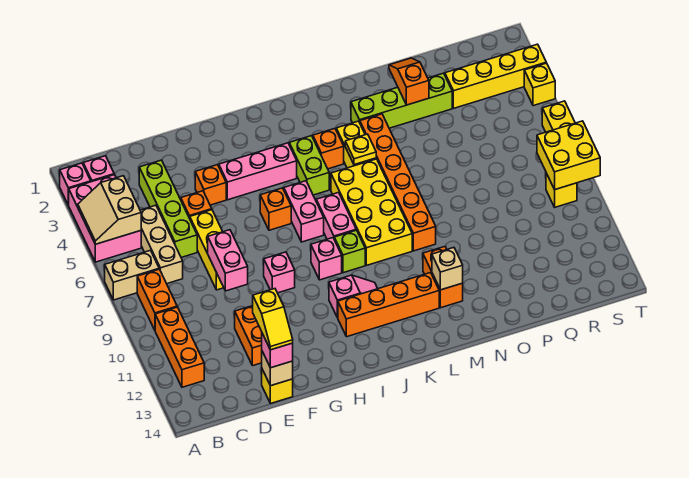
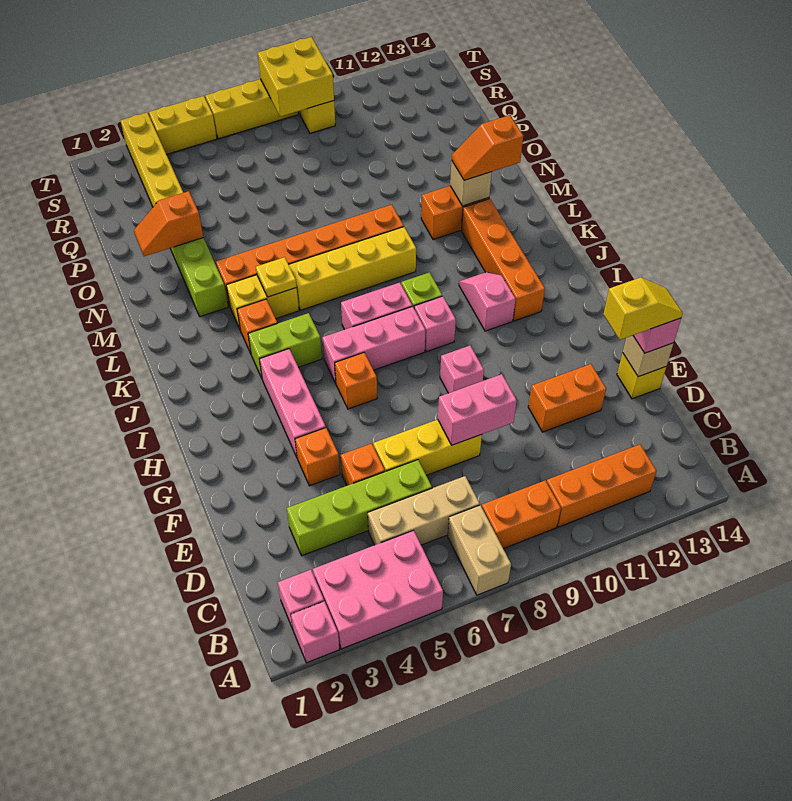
tan 2x2 slope [78,176,141,244] -> none
pink 1x2 brick [284,181,324,242] -> pink 1x3 brick [322,306,425,383]
yellow 2x4 brick [331,159,412,265] -> yellow 1x4 brick [289,227,416,310]
none -> orange 1x2 slope [452,115,523,180]
yellow 1x1 brick [524,63,555,106] -> yellow 1x2 brick [149,96,217,155]

